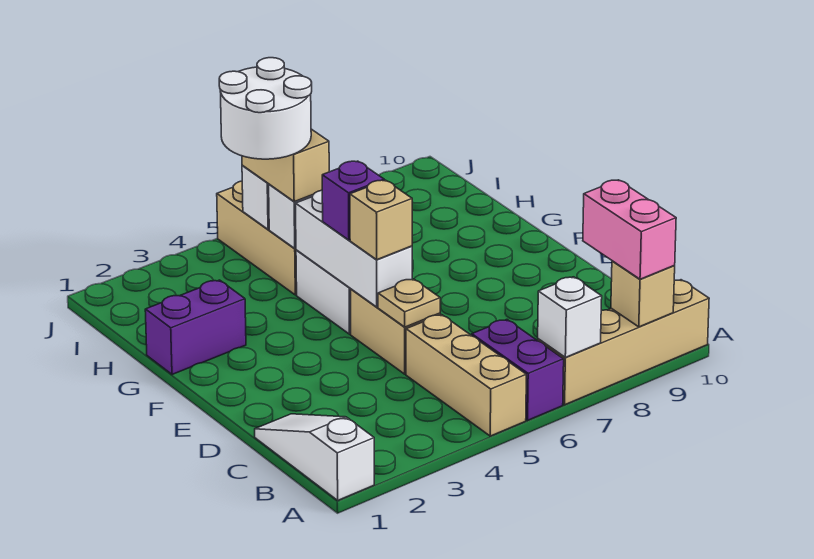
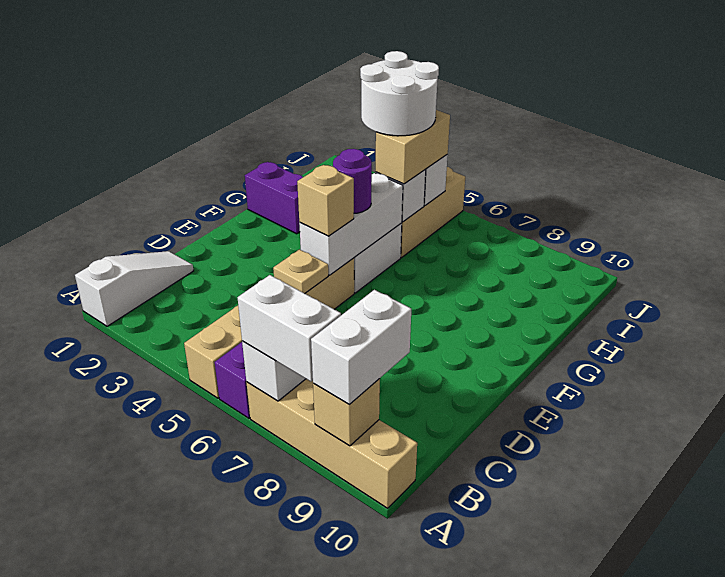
none -> white 1x2 brick [238,275,341,382]
pink 1x2 brick [583,180,676,279] -> white 1x2 brick [311,290,411,405]
purple 1x1 brick [322,161,384,240] -> purple 1x1 round brick [333,149,372,213]

